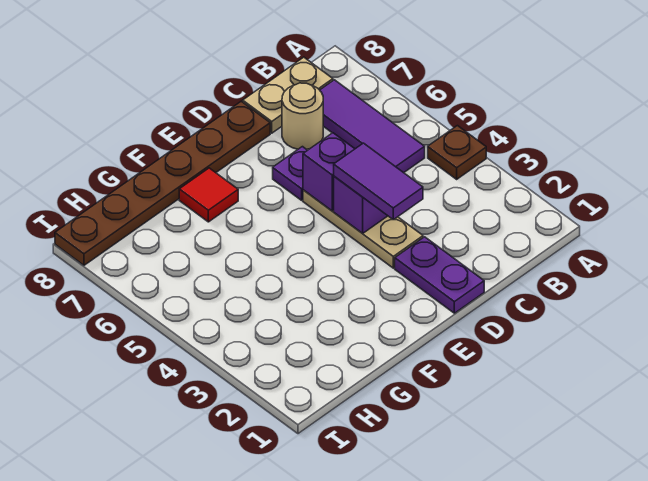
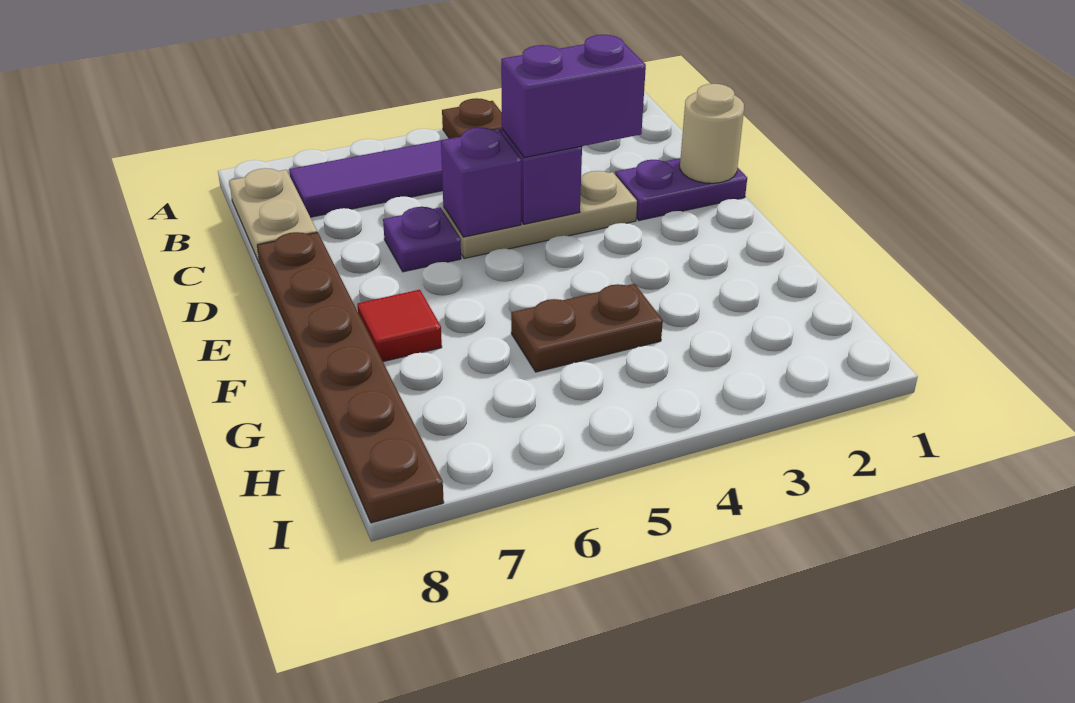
tan 1x1 round brick [282,83,323,149] -> tan 1x1 round brick moved to [680,84,744,183]
purple 1x2 tile [334,143,423,220] -> purple 1x2 brick [501,35,646,157]
none -> brown 1x2 plate [511,284,663,372]

